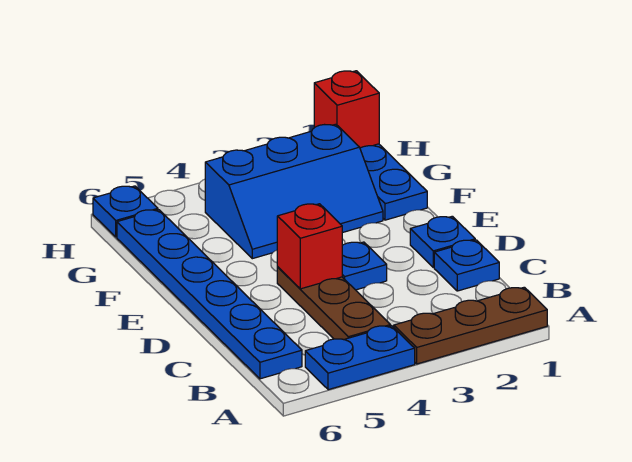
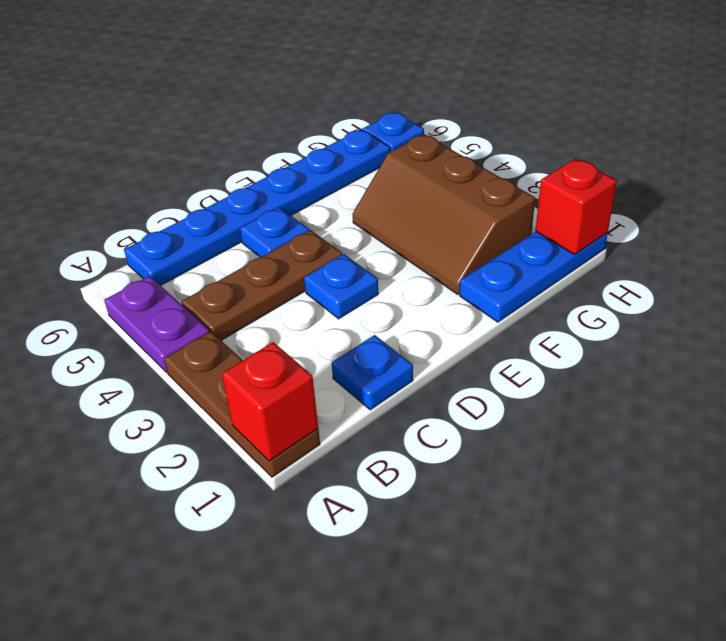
blue 1x2 plate [305,326,415,390] -> purple 1x2 plate [104,276,210,372]
blue 1x1 plate [410,216,475,267] -> blue 1x1 plate moved to [240,207,309,257]
red 1x1 brick [277,204,342,289] -> red 1x1 brick moved to [222,342,318,461]
blue 2x3 slope [205,124,383,259] -> brown 2x3 slope [352,134,535,294]

